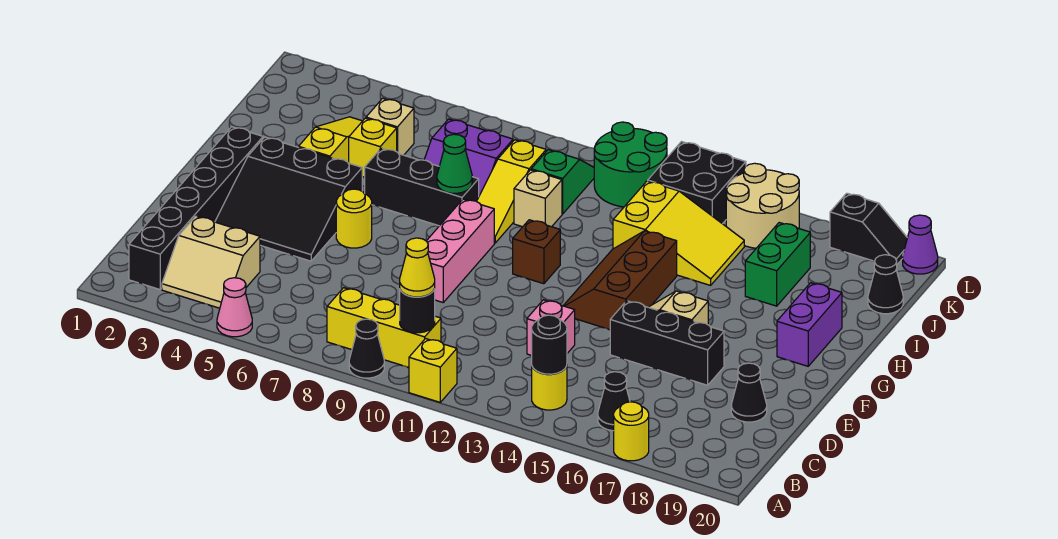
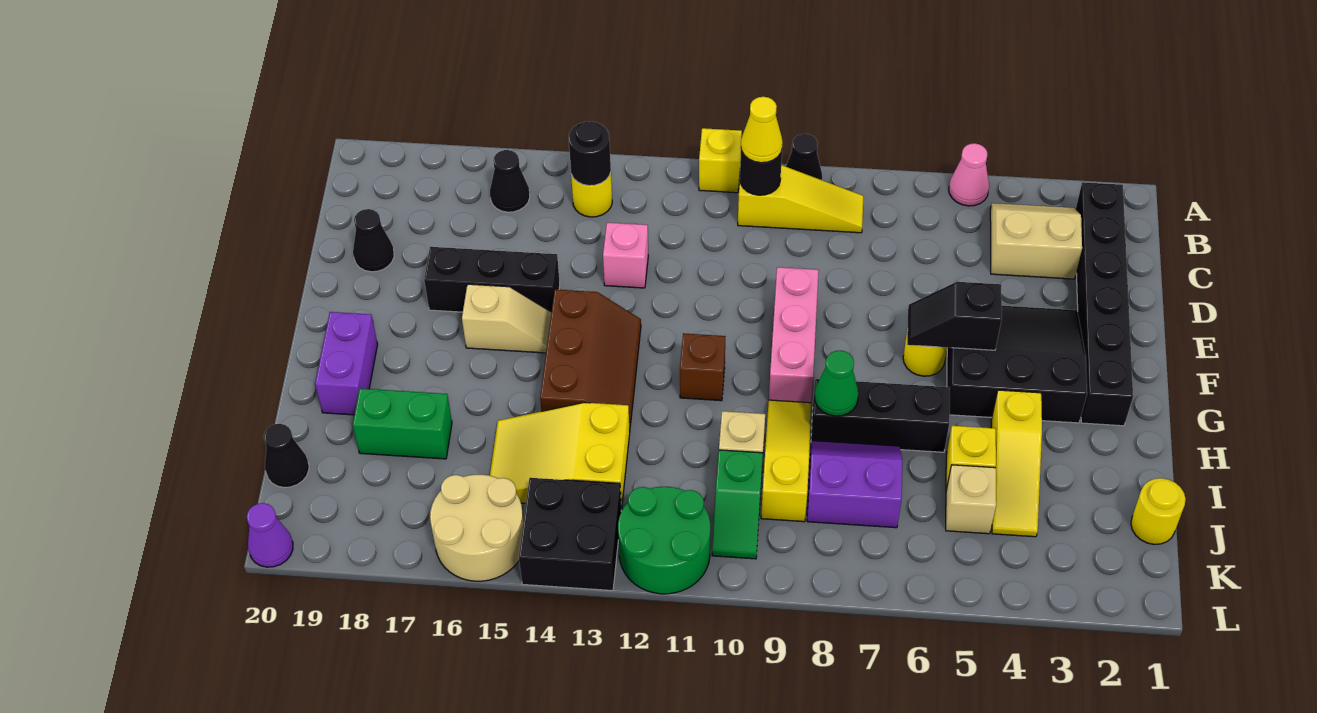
yellow 1x1 round brick [614,402,649,461] -> yellow 1x1 round brick moved to [1131,478,1186,544]
yellow 1x3 brick [327,288,441,367] -> yellow 1x3 slope [738,165,863,233]
green 1x2 brick [745,223,810,306] -> green 1x2 brick turned to [353,388,452,459]
black 1x2 slope [830,193,907,264] -> black 1x2 slope moved to [907,282,1002,350]

